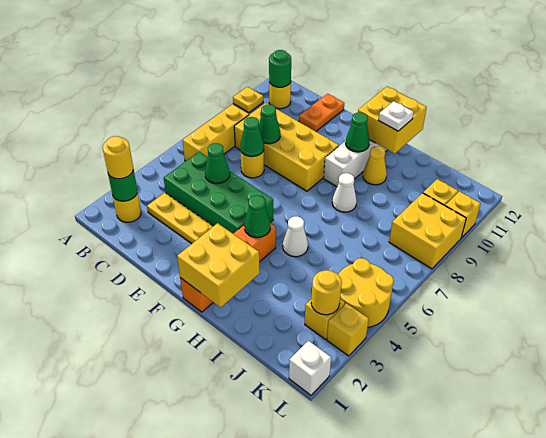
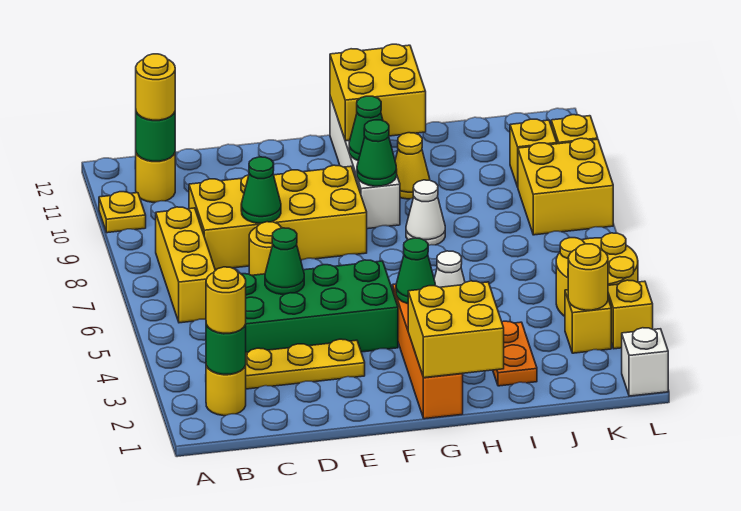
none -> yellow 1x1 round brick [136,54,175,120]
green 1x1 cone [240,117,264,157] -> green 1x1 cone moved to [357,120,397,186]
orange 1x2 plate [299,94,344,131] -> orange 1x2 plate moved to [493,321,537,386]
white 1x1 plate [378,101,414,131] -> none

